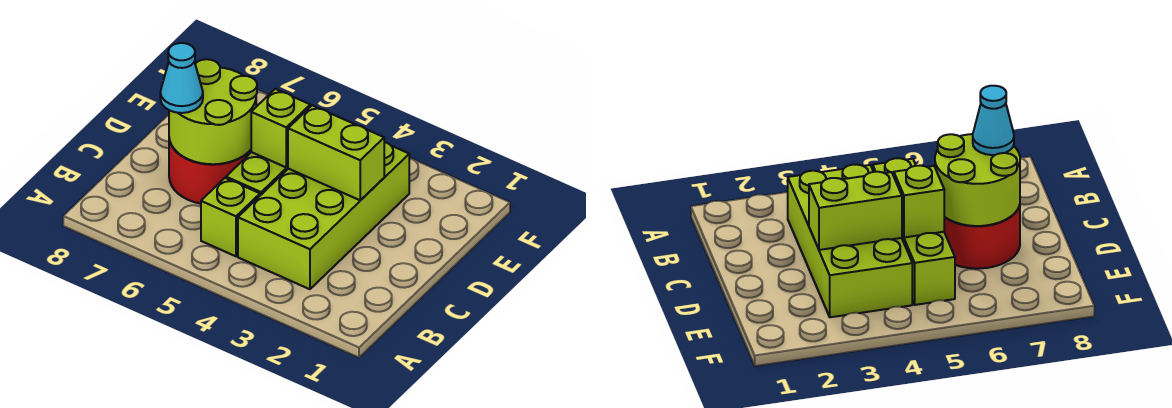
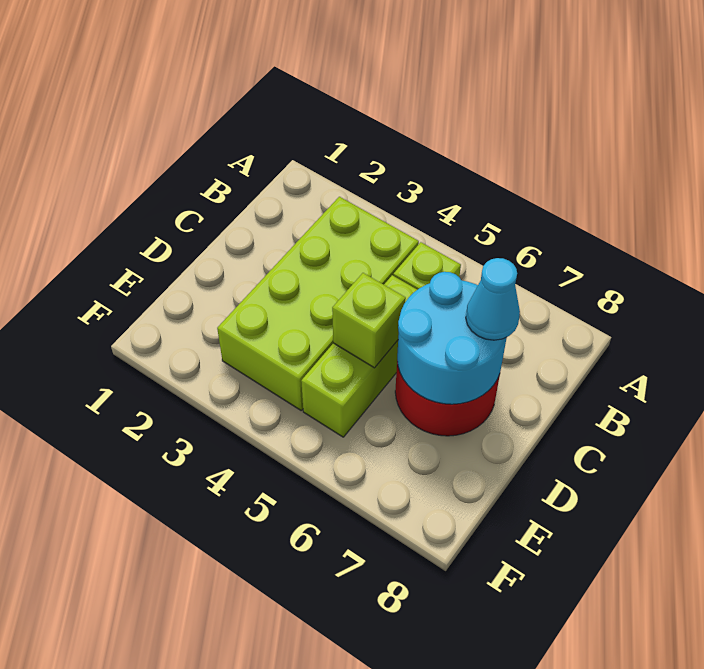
lime 2x2 round brick [169,59,257,164] -> cyan 2x2 round brick [397,272,507,404]
lime 1x2 brick [288,105,384,200] -> none

